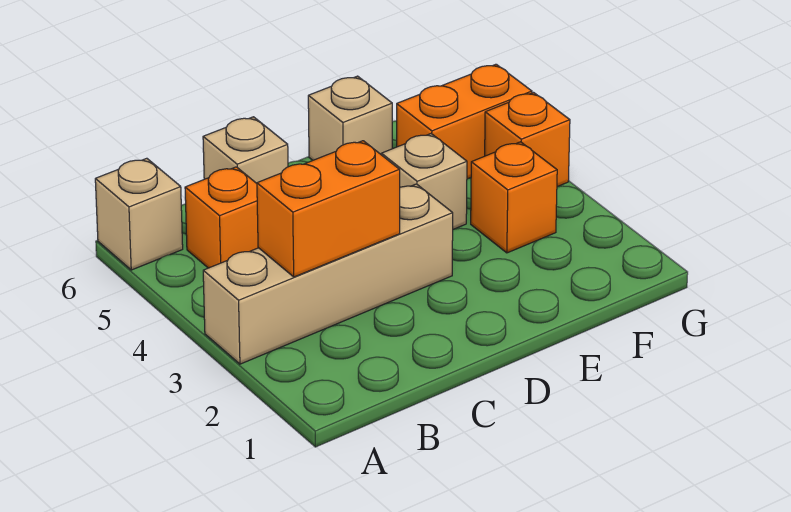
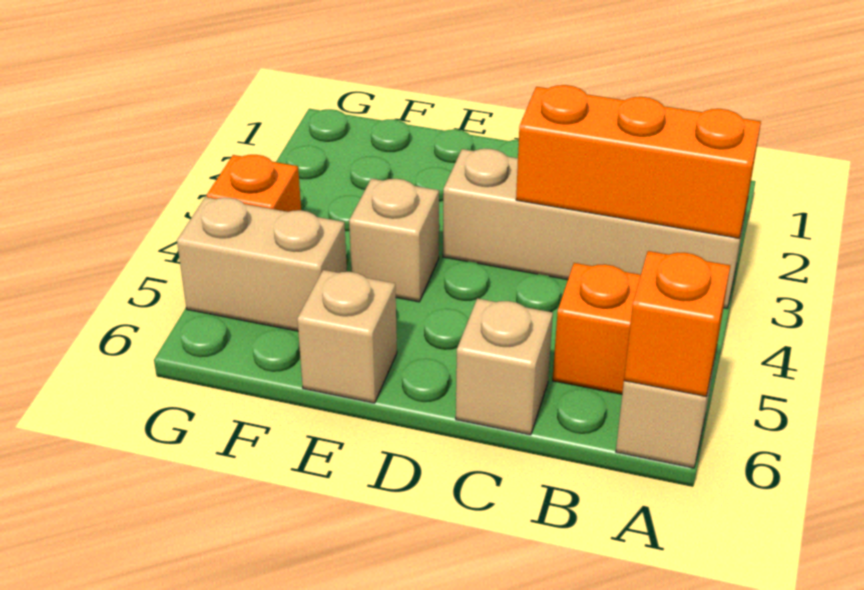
orange 1x2 brick [257,141,400,277] -> orange 1x3 brick [516,85,761,238]
orange 1x1 brick [471,142,557,253] -> orange 1x1 brick moved to [624,251,730,396]
orange 1x2 brick [397,64,532,179] -> tan 1x2 brick [177,197,347,331]

